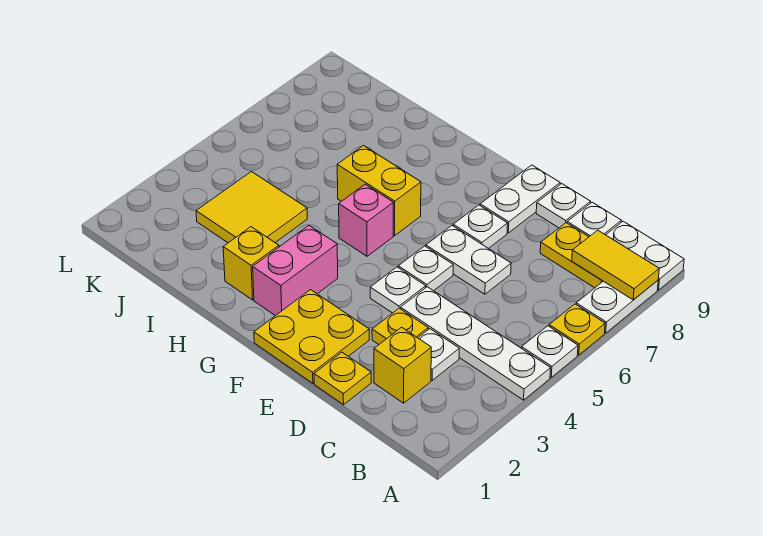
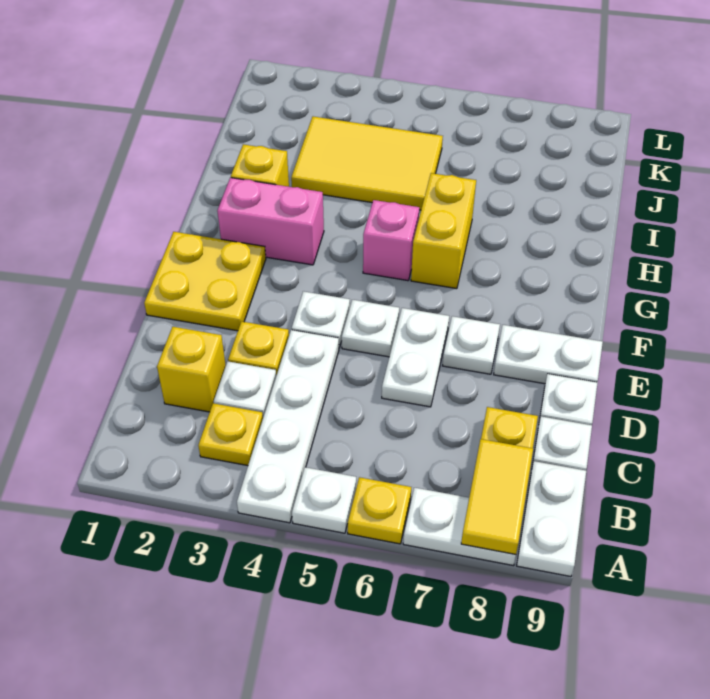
yellow 1x1 plate [314,352,371,405] -> yellow 1x1 plate moved to [198,403,263,466]
yellow 2x2 tile [196,172,307,243] -> yellow 2x3 tile [291,116,443,210]

